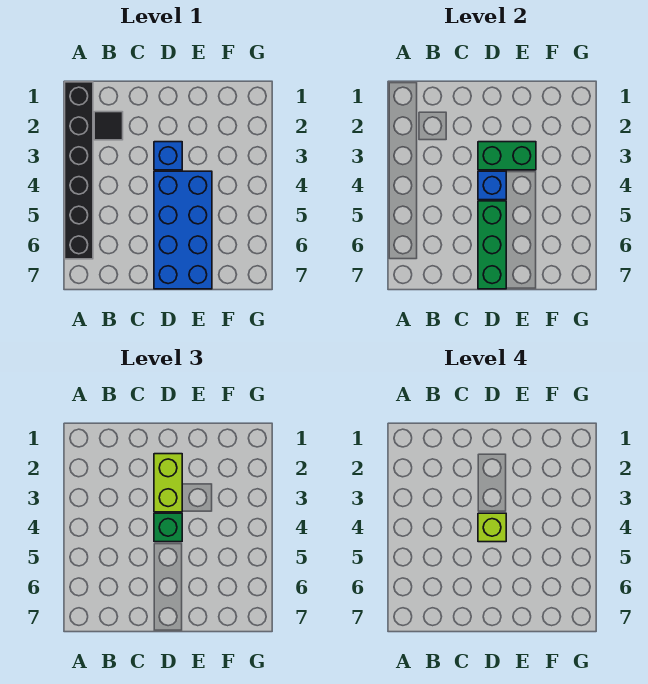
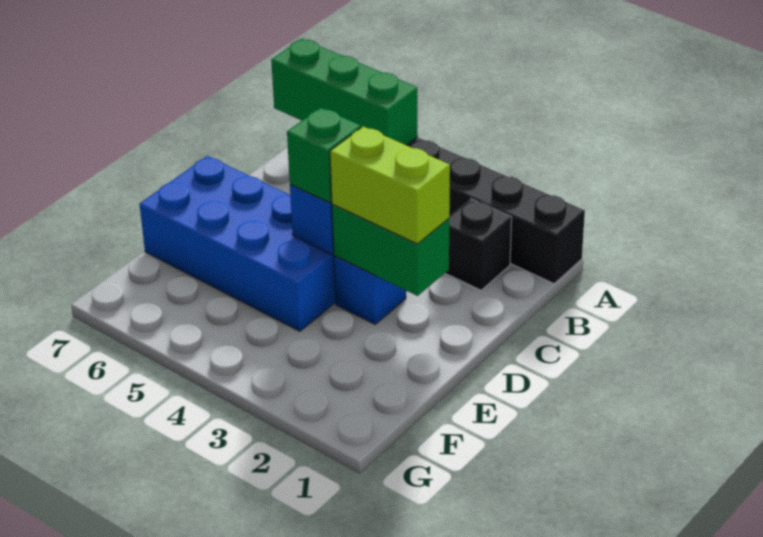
black 1x1 tile [94,112,123,140] -> black 1x1 brick [445,199,512,290]
green 1x2 brick [478,142,536,170] -> green 1x2 brick turned to [332,204,449,296]
lime 1x1 brick [478,513,506,542] -> none
green 1x3 brick [478,201,506,289] -> green 1x3 brick moved to [271,39,418,145]

